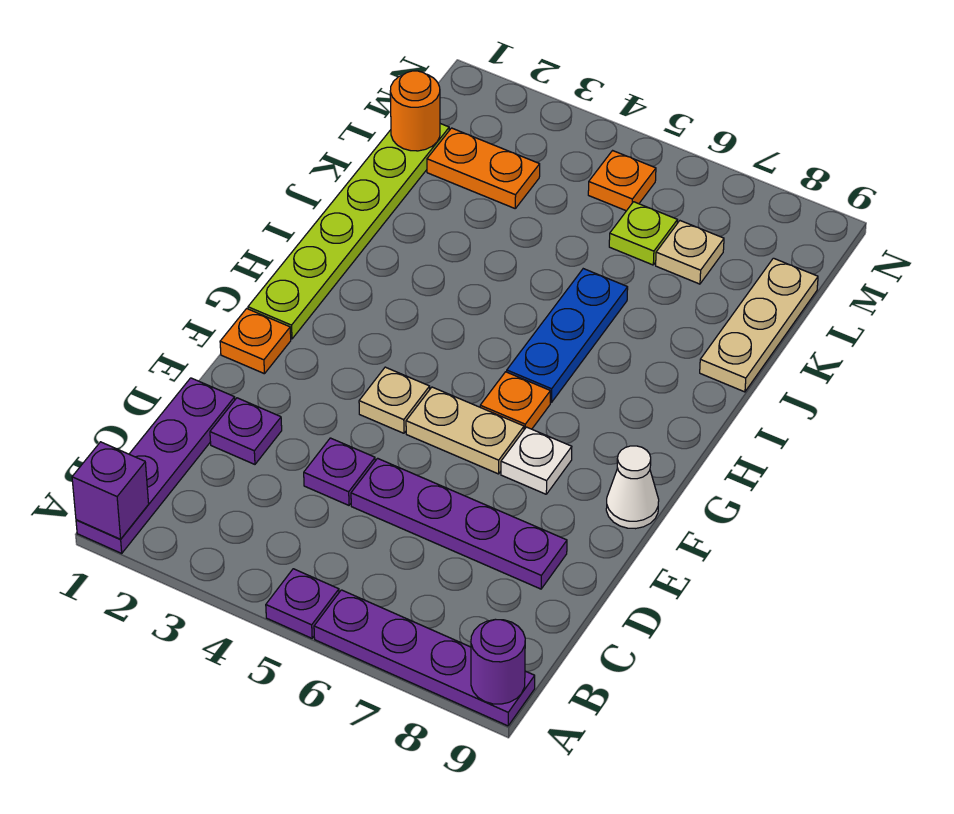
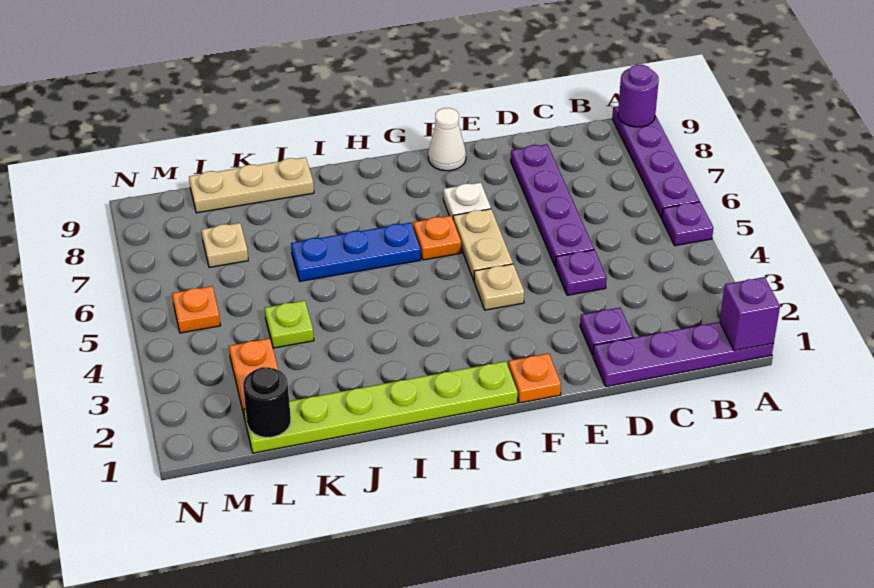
orange 1x1 round brick [390,71,440,151] -> black 1x1 round brick [243,367,291,438]
lime 1x1 plate [609,202,677,265] -> lime 1x1 plate moved to [265,301,314,348]

